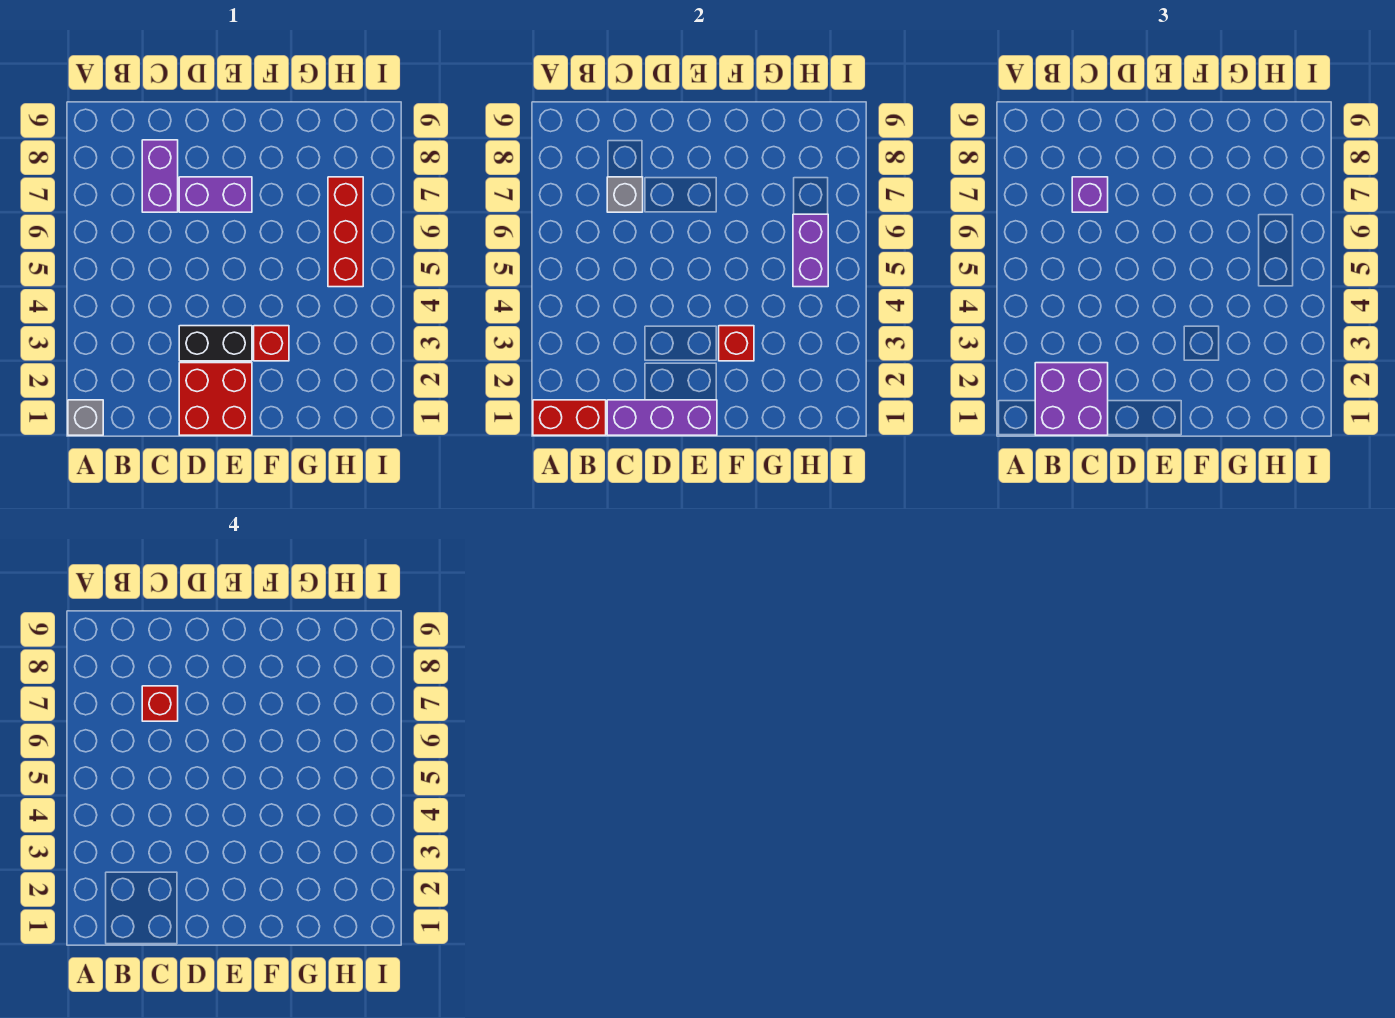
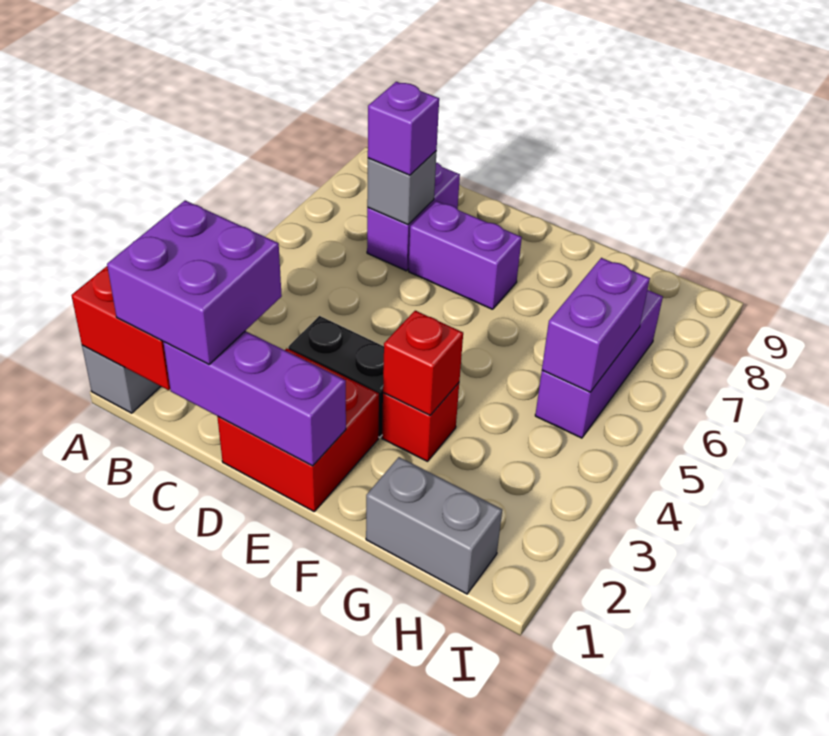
red 1x1 brick [142,686,178,721] -> none
none -> grey 1x2 brick [366,457,502,594]
red 1x3 brick [328,177,363,287] -> purple 1x3 brick [535,290,663,438]

